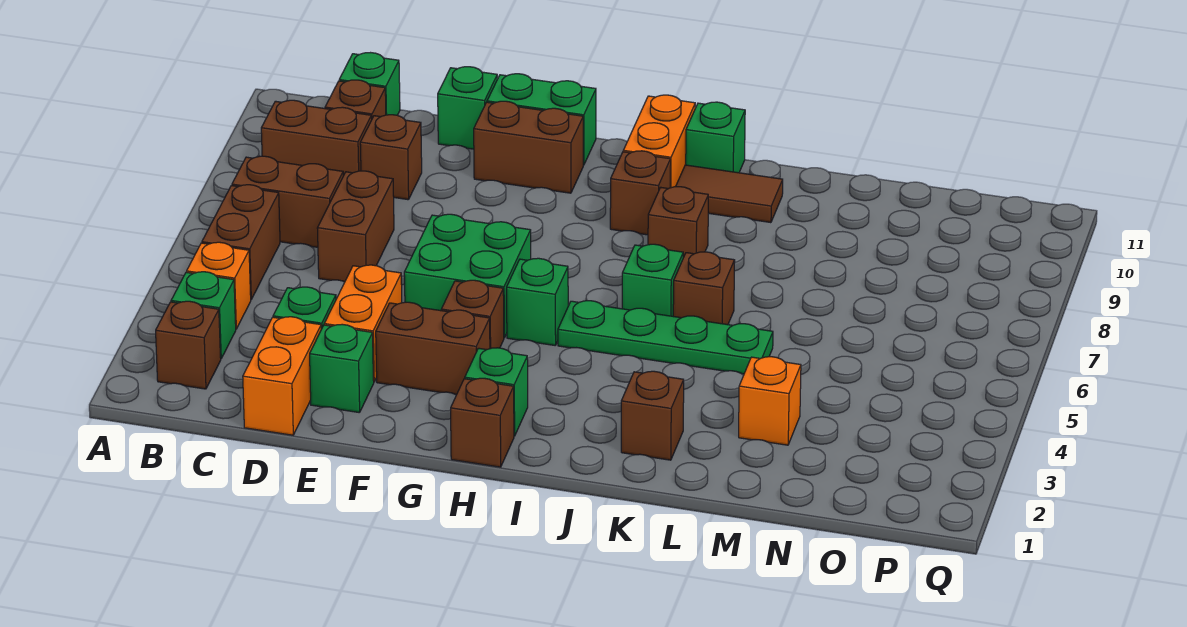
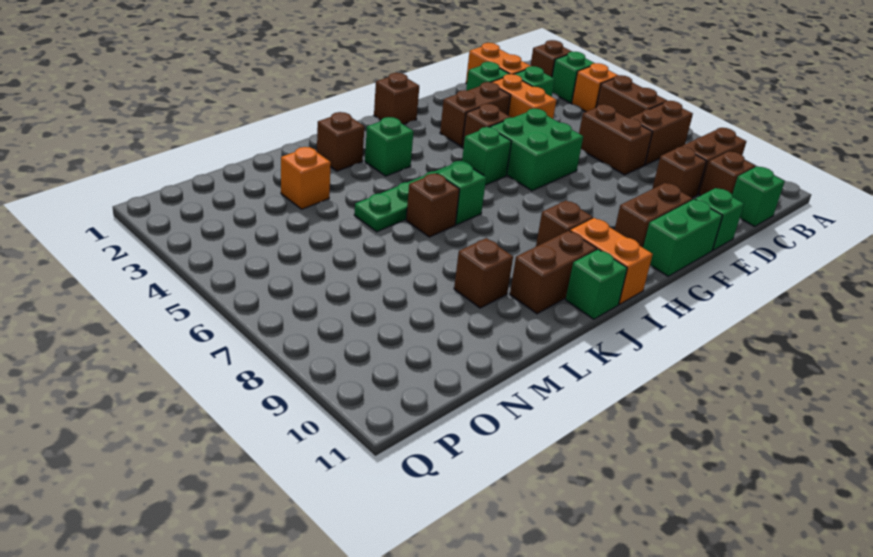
green 1x1 brick [465,348,528,436] -> green 1x1 brick moved to [365,117,414,176]
brown 1x1 brick [648,187,708,257] -> brown 1x1 brick moved to [454,238,513,308]
brown 1x2 tile [676,165,783,223] -> brown 1x2 brick [510,231,597,314]

